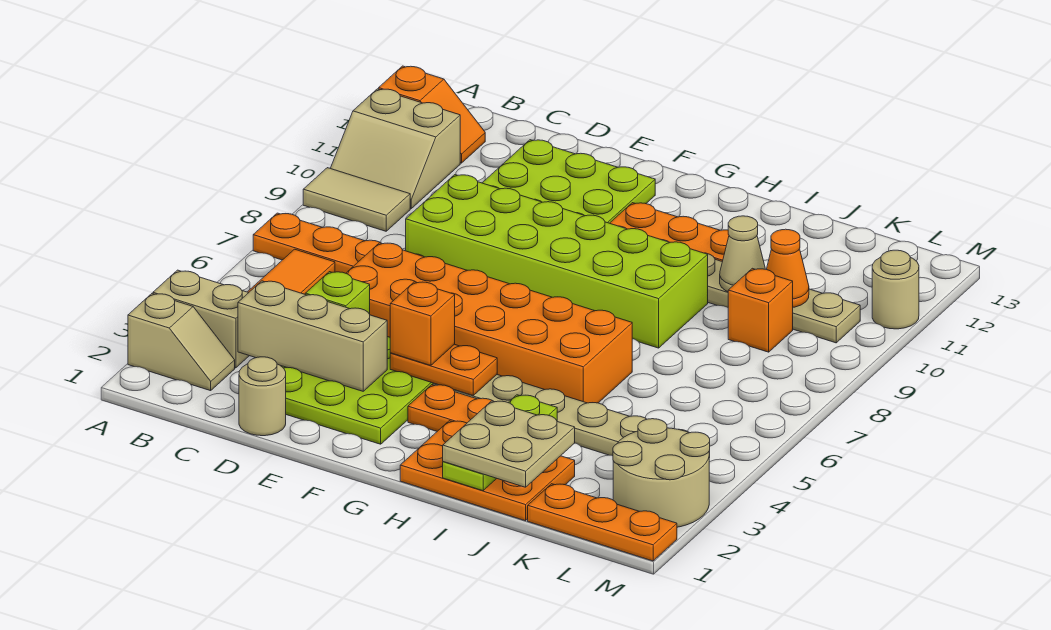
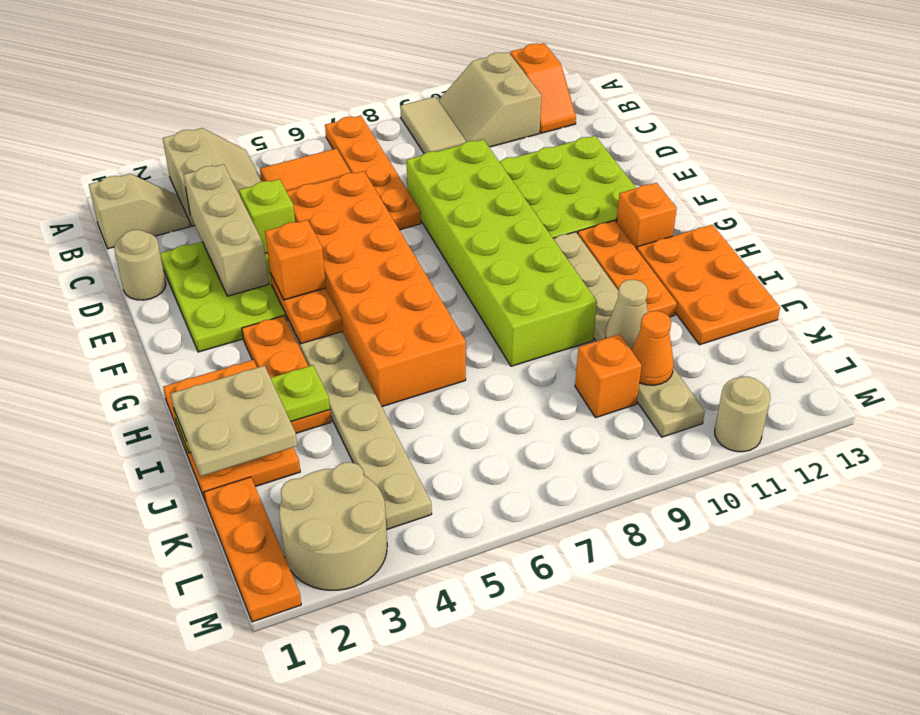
tan 1x2 slope [128,294,235,391] -> tan 1x2 slope turned to [89,174,190,249]
none -> orange 1x1 brick [616,183,677,249]
none -> orange 2x3 plate [637,225,780,345]

